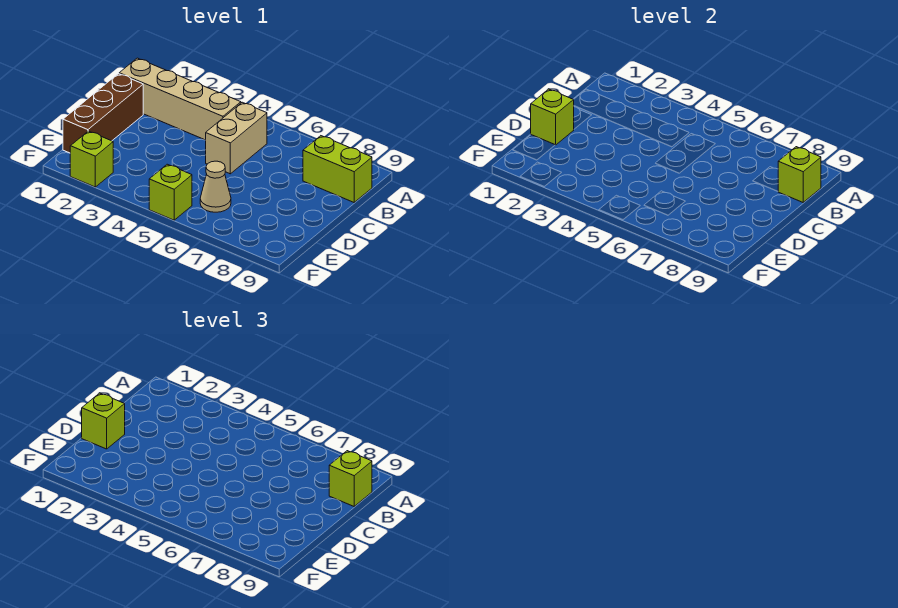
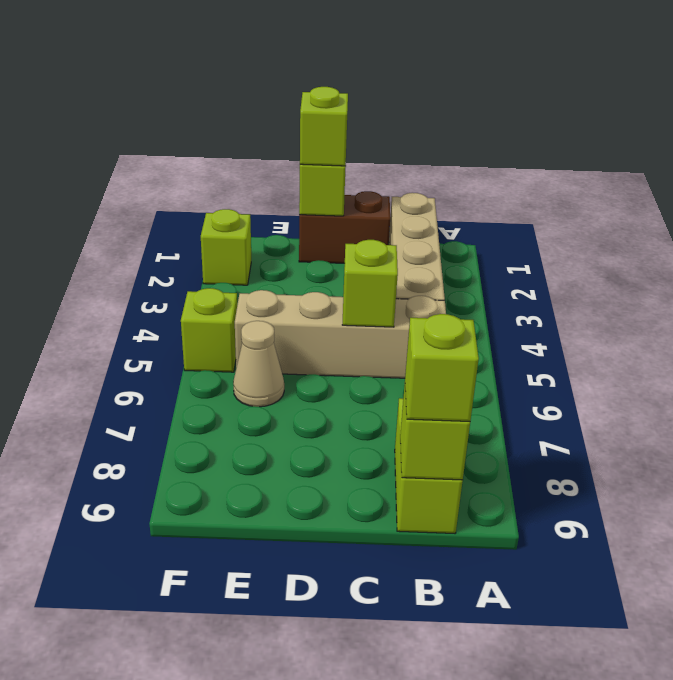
tan 1x2 brick [206,102,267,174] -> tan 1x4 brick [235,290,446,378]
brown 1x3 brick [63,74,143,153] -> brown 1x2 brick [299,191,390,263]
none -> lime 1x1 brick [342,240,398,327]

